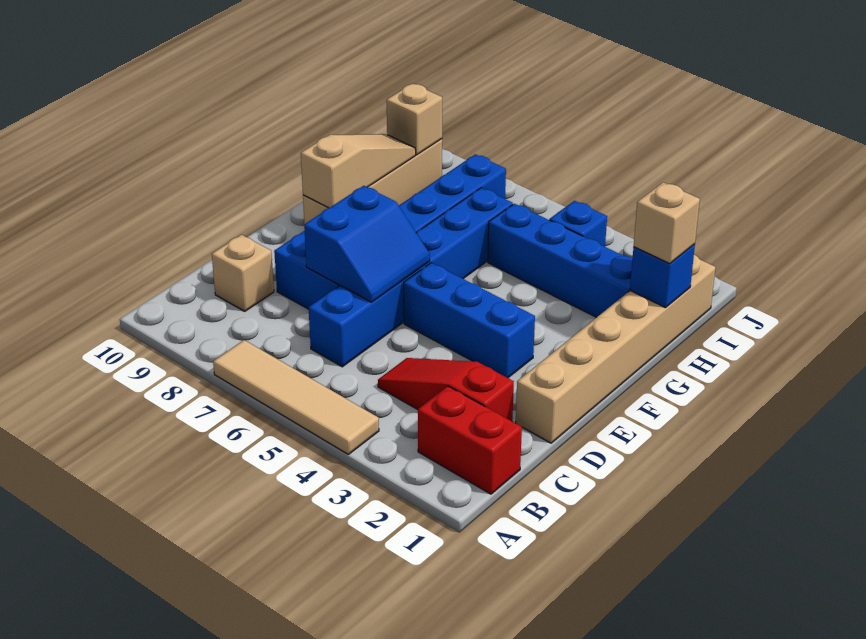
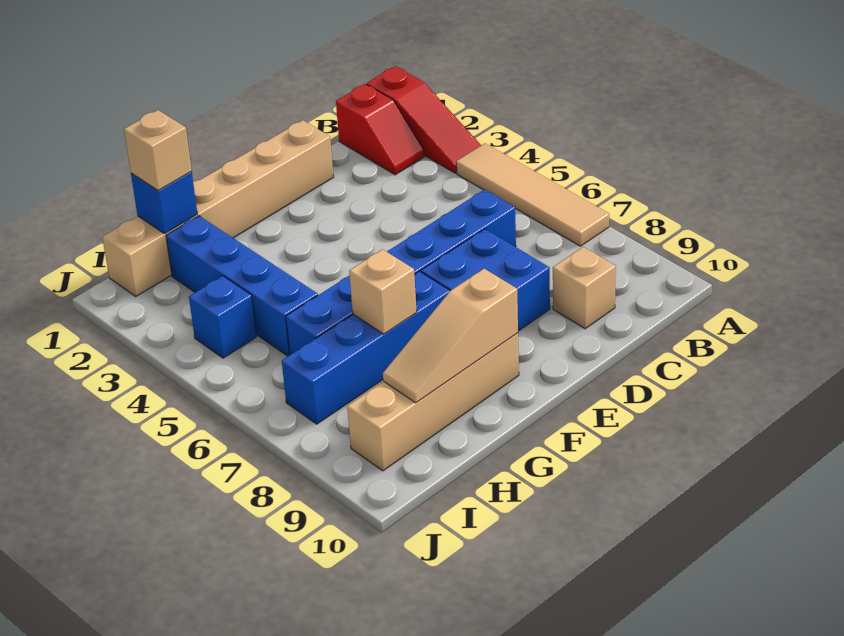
red 1x2 brick [418,386,522,494] -> red 1x2 slope [336,84,424,175]
red 1x3 slope [378,358,514,421] -> red 1x3 slope moved to [367,66,481,173]
blue 2x2 slope [304,186,430,302] -> none
blue 1x3 brick [403,263,535,378] -> none
tan 1x1 brick [387,84,442,155] -> tan 1x1 brick moved to [349,249,417,334]

